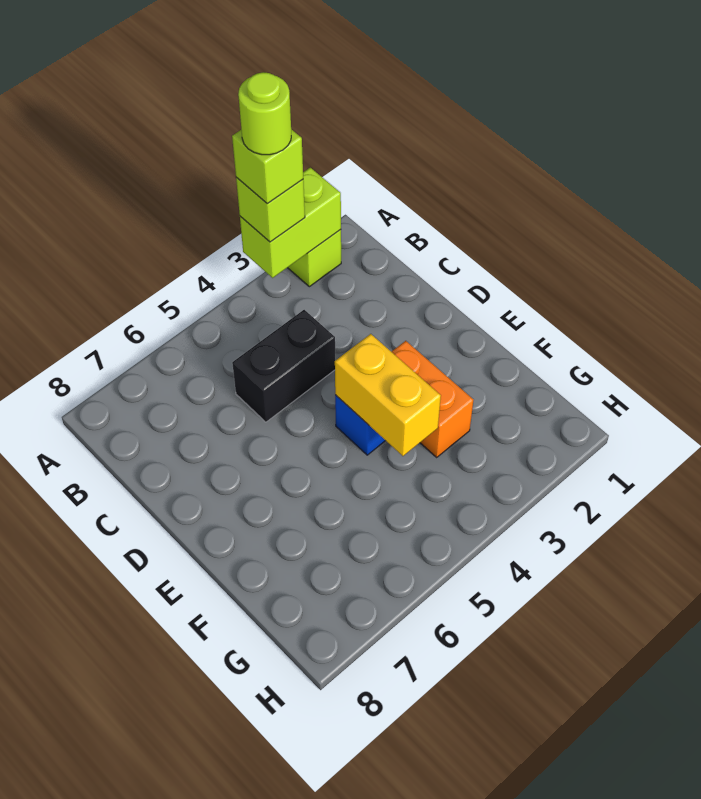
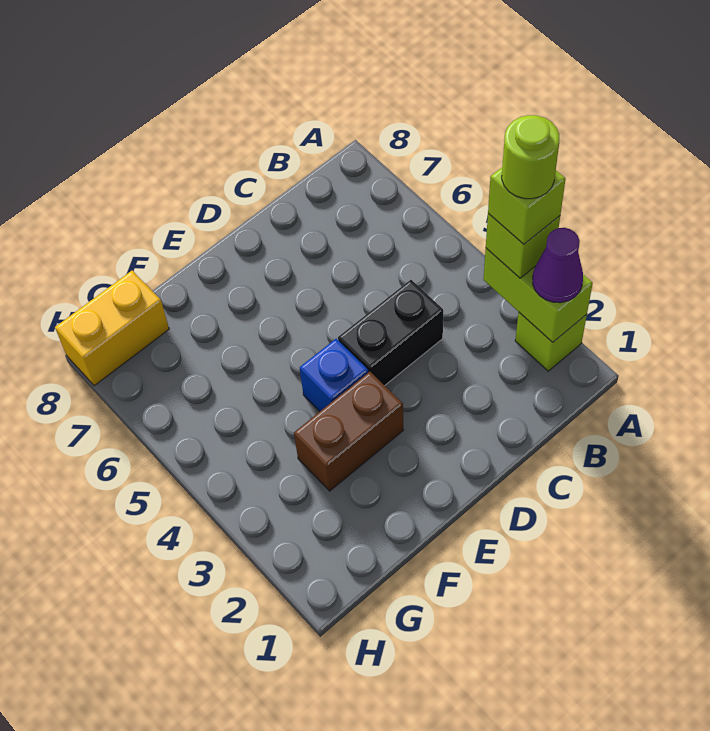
none -> purple 1x1 cone [533,228,583,303]
black 1x2 brick [232,310,335,422] -> black 1x2 brick turned to [338,280,443,386]
orange 1x2 brick [392,341,474,457] -> brown 1x2 brick [294,372,403,491]
yellow 1x2 brick [335,334,441,456] -> yellow 1x2 brick moved to [55,271,169,386]

